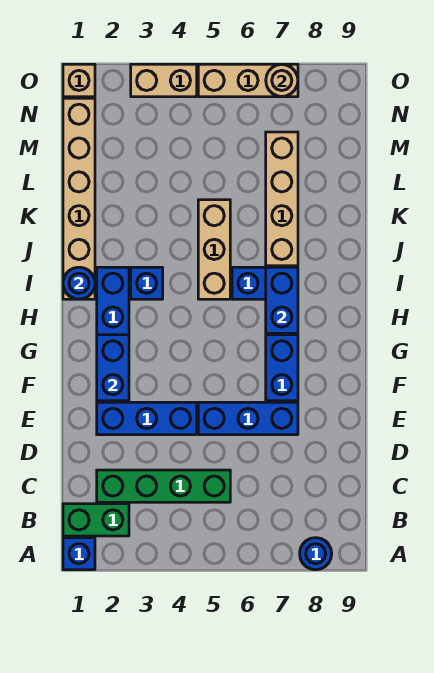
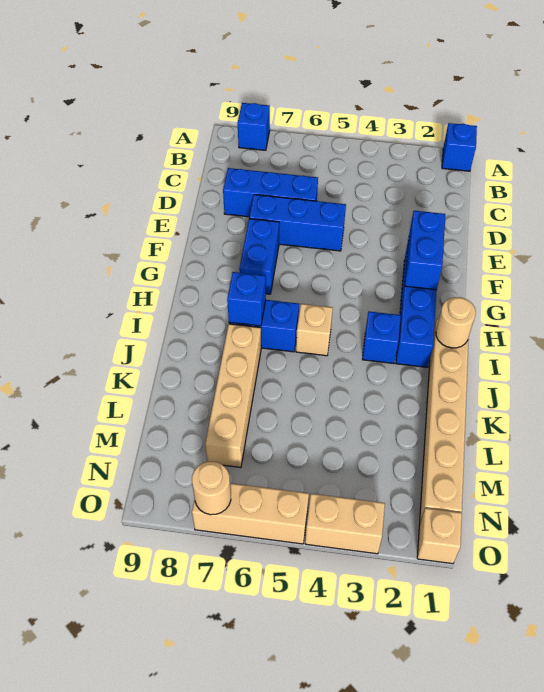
blue 1x1 round brick [300,538,332,570] -> blue 1x1 brick [238,103,270,150]
green 1x2 brick [63,504,129,536] -> none
green 1x4 brick [97,470,230,502] -> none
blue 1x3 brick [97,402,197,435] -> blue 1x3 brick moved to [223,168,318,217]
blue 1x2 brick [266,267,298,333] -> blue 1x1 brick [227,272,266,326]
blue 1x1 round brick [63,267,95,299] -> tan 1x1 round brick [436,297,476,348]
tan 1x3 brick [198,200,230,299] -> tan 1x1 brick [296,304,333,356]

